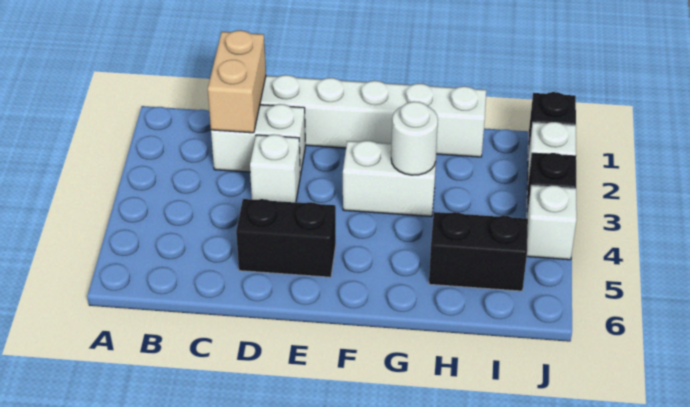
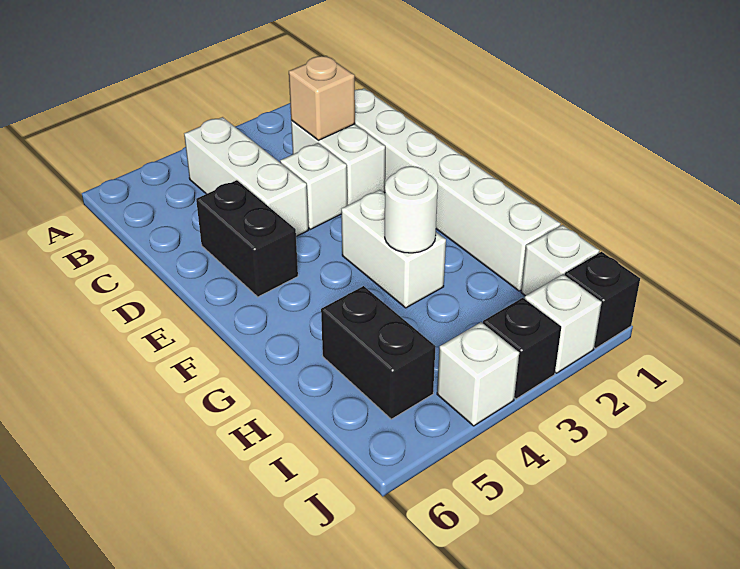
none -> white 1x3 brick [184,117,309,236]
tan 1x2 brick [208,30,266,133] -> tan 1x1 brick [289,56,355,140]
none -> white 1x1 brick [521,225,599,296]

